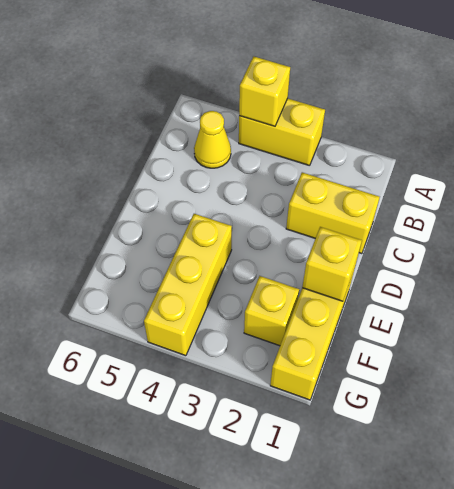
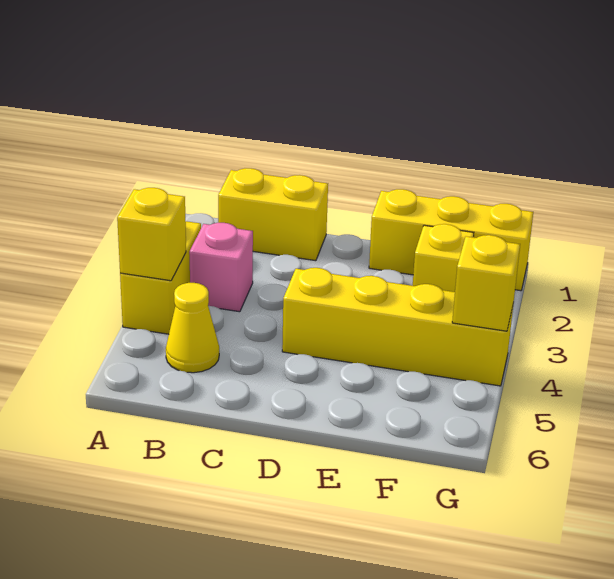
none -> pink 1x1 brick [189,223,253,312]
yellow 1x2 brick [286,172,380,254] -> yellow 1x2 brick turned to [218,168,328,261]
yellow 1x1 brick [302,227,362,301] -> yellow 1x1 brick moved to [452,235,520,331]
yellow 1x3 brick [144,214,232,356] -> yellow 1x4 brick [282,268,513,386]

